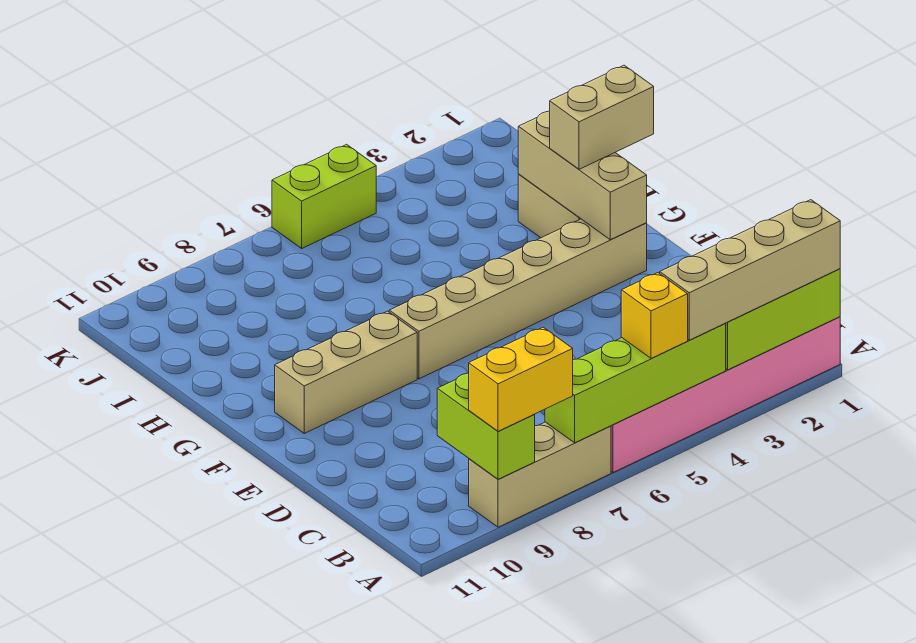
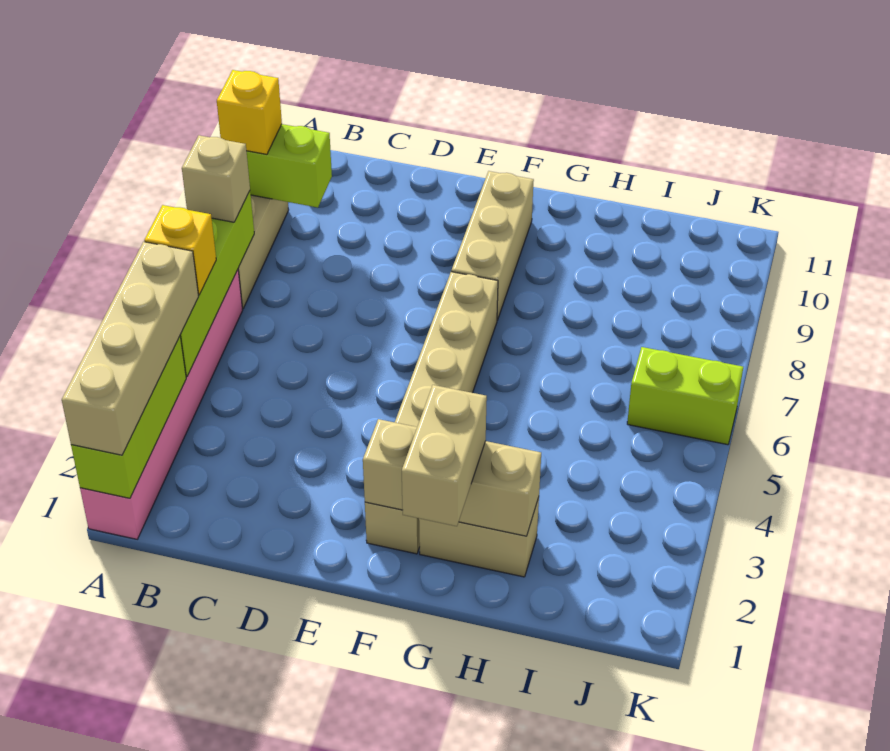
none -> tan 1x1 brick [182,135,250,222]
yellow 1x2 brick [469,327,573,431] -> yellow 1x1 brick [217,70,282,154]
lime 1x2 brick [272,144,376,248] -> lime 1x2 brick turned to [627,347,743,445]

